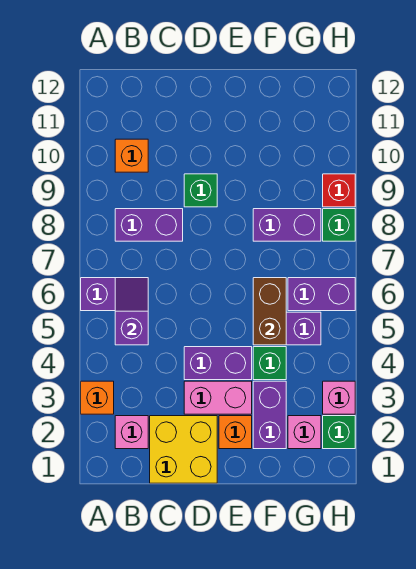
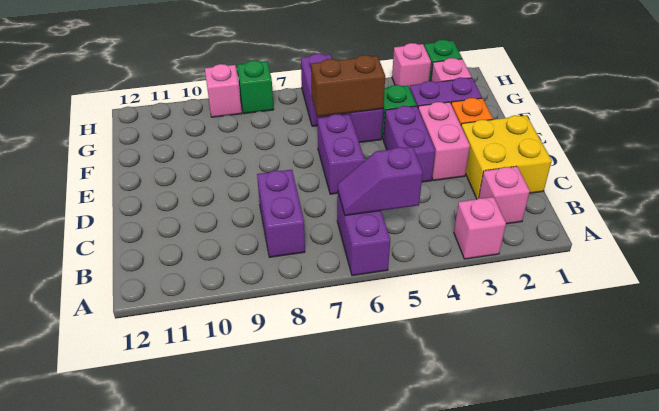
orange 1x1 brick [81,381,114,414] -> pink 1x1 brick [454,197,506,259]
orange 1x1 brick [115,139,148,172] -> none
green 1x1 brick [184,174,217,207] -> none
purple 1x2 brick [253,209,321,241] -> purple 1x2 brick moved to [318,114,364,194]
red 1x1 brick [323,174,355,207] -> pink 1x1 brick [205,64,242,117]

